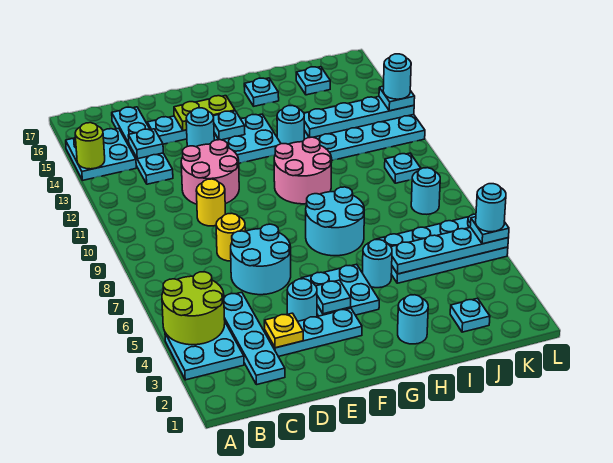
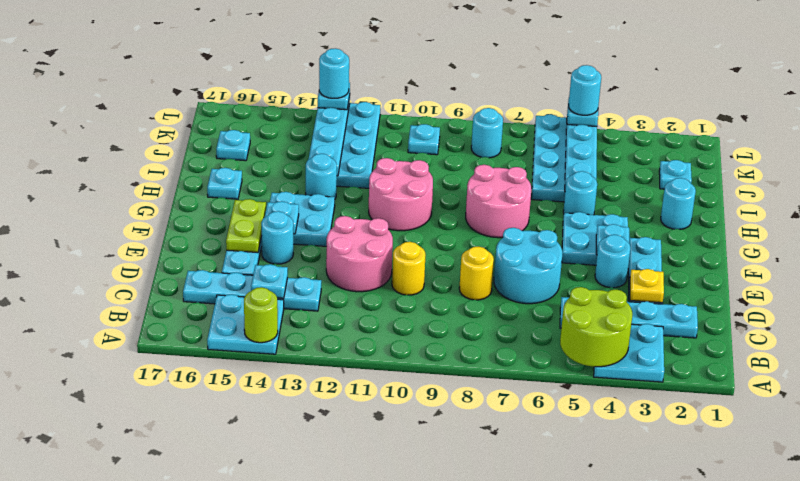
cyan 2x2 round brick [306,187,364,256] -> pink 2x2 round brick [466,165,531,238]

